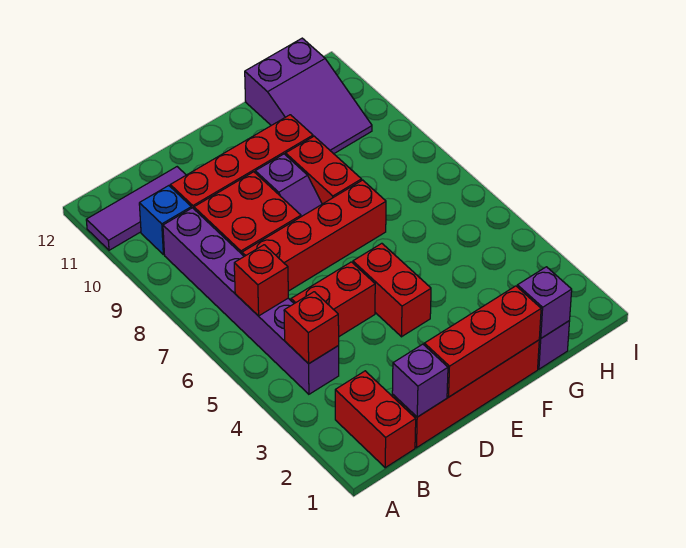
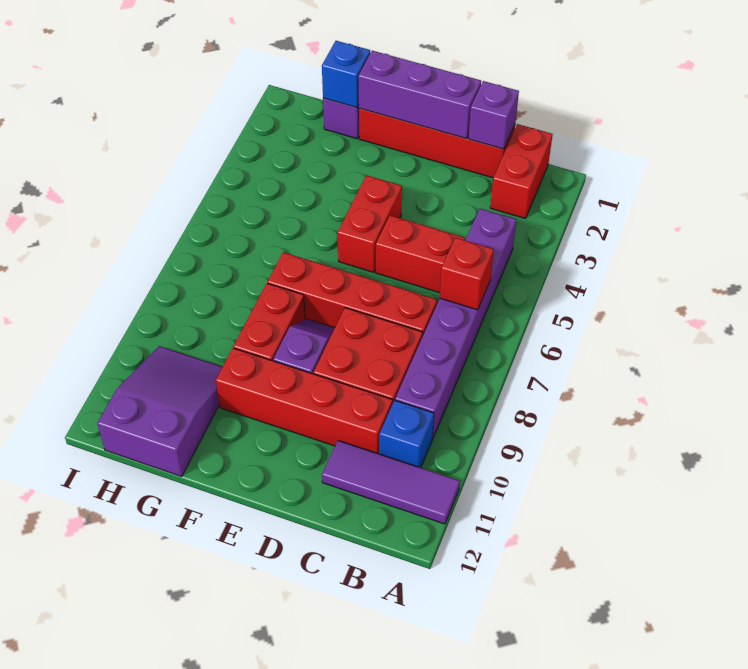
red 1x1 brick [284,292,339,364] -> none
red 1x3 brick [424,286,541,397] -> purple 1x3 brick [358,51,481,138]
purple 1x1 brick [517,267,572,338] -> blue 1x1 brick [322,41,370,108]

